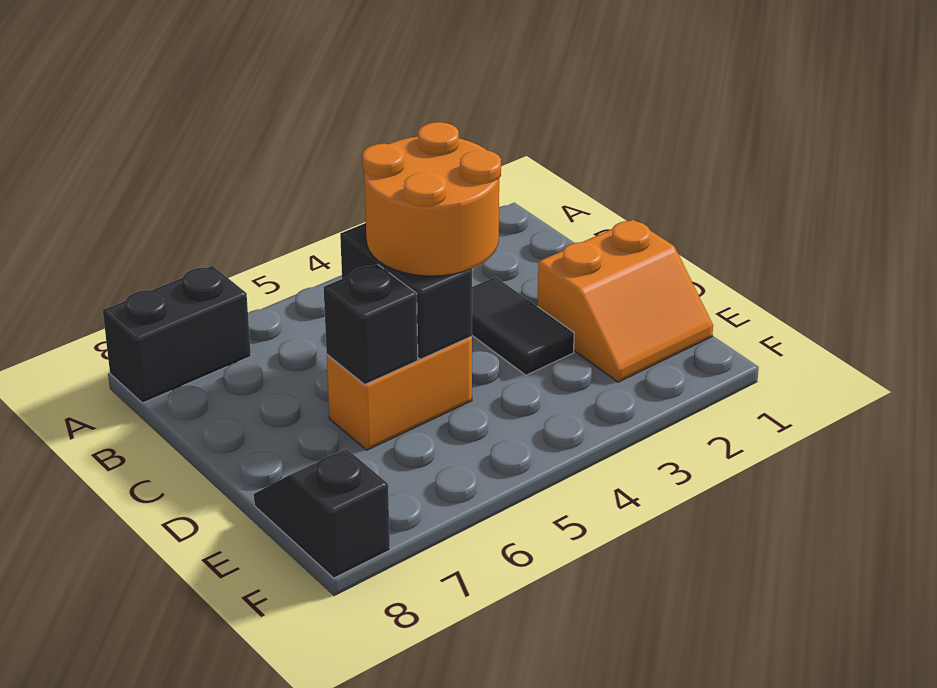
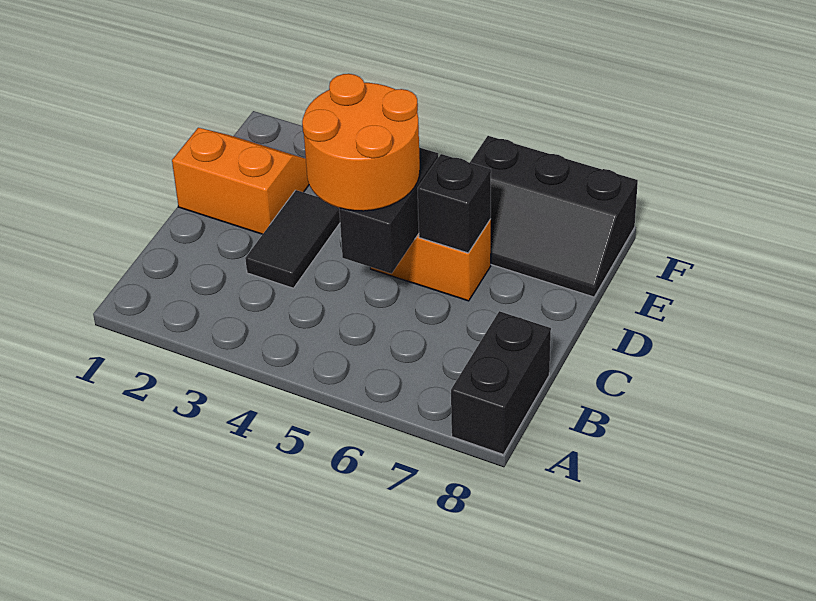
black 1x2 brick [103,266,251,403] -> black 1x2 brick turned to [451,311,551,455]
black 1x2 slope [254,448,390,578] -> black 2x3 slope [470,136,638,297]

